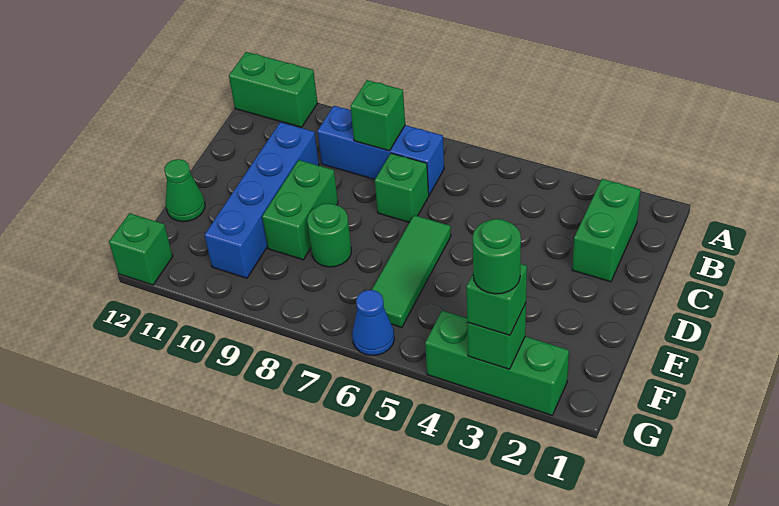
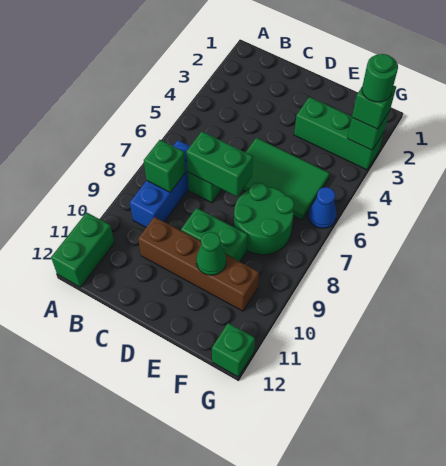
green 1x2 brick [572,179,640,282] -> green 1x2 brick moved to [186,131,253,197]
blue 1x4 brick [205,122,319,278] -> brown 1x4 brick [138,217,259,311]
green 1x3 tile [372,215,451,328] -> green 2x3 tile [243,138,329,220]
green 1x1 round brick [307,203,351,267] -> green 2x2 round brick [234,183,294,255]
green 1x1 cone [164,159,205,222] -> green 1x1 cone moved to [196,232,226,275]
green 1x3 brick [425,311,569,415] -> green 1x3 brick turned to [294,97,384,170]

